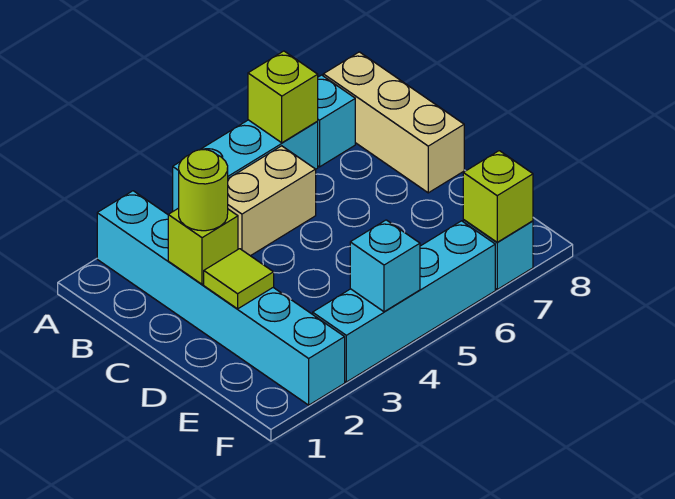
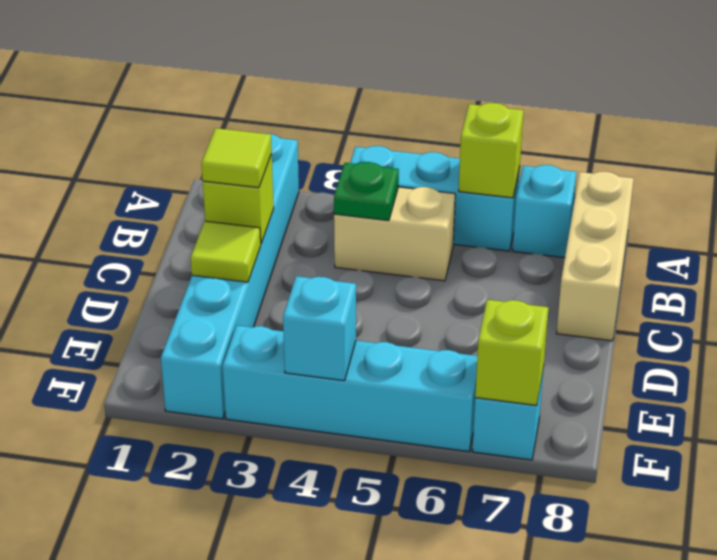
none -> green 1x1 plate [334,162,399,221]
lime 1x1 round brick [179,150,228,231] -> lime 1x1 tile [201,128,272,188]

